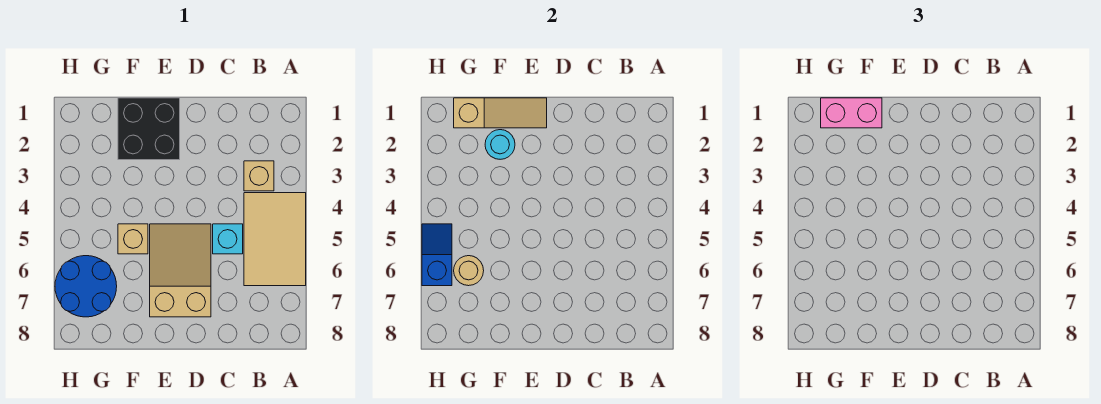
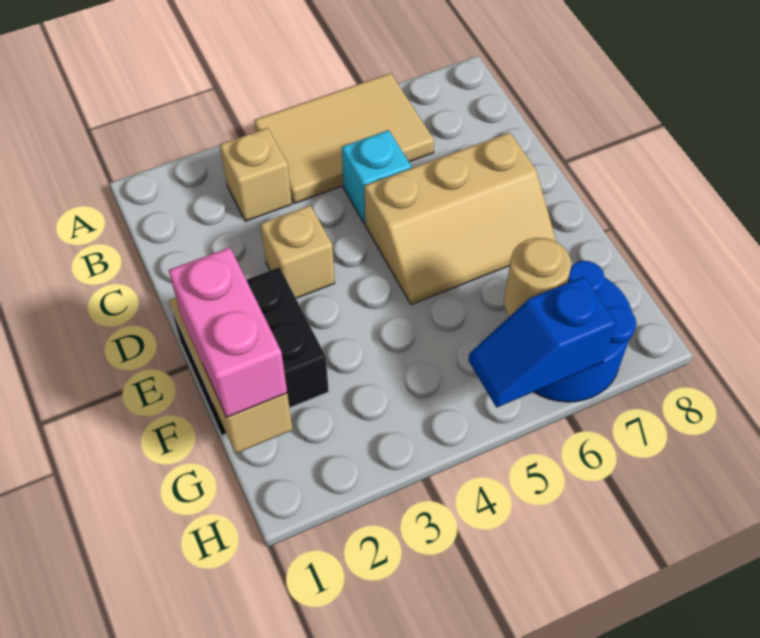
tan 2x3 slope [150,224,211,317] -> tan 2x3 slope turned to [365,132,556,305]
cyan 1x1 round brick [485,130,515,159] -> none
tan 1x1 brick [118,224,148,254] -> tan 1x1 brick moved to [261,205,335,298]

